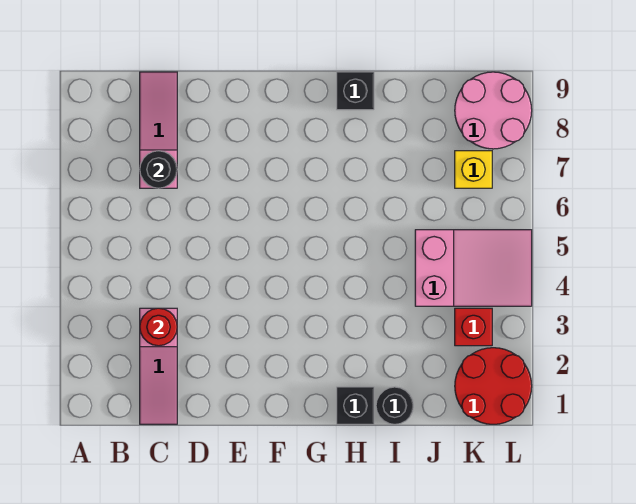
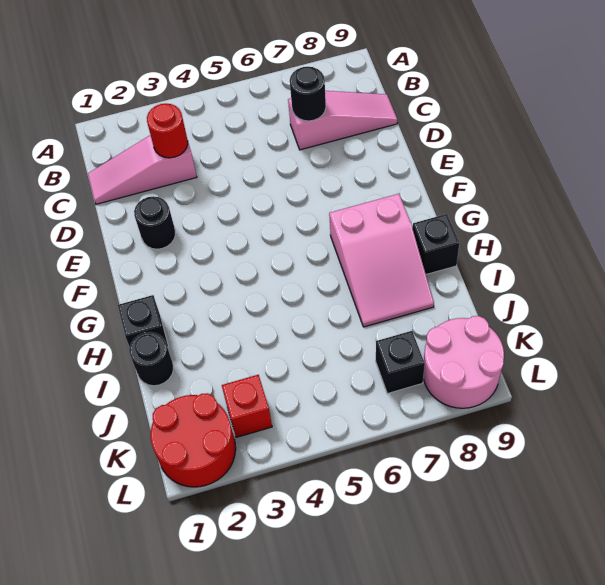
none -> black 1x1 round brick [134,196,176,249]
pink 2x3 slope [415,230,532,306] -> pink 2x3 slope moved to [329,194,434,327]
yellow 1x1 brick [455,151,492,188] -> black 1x1 brick [376,331,425,394]

